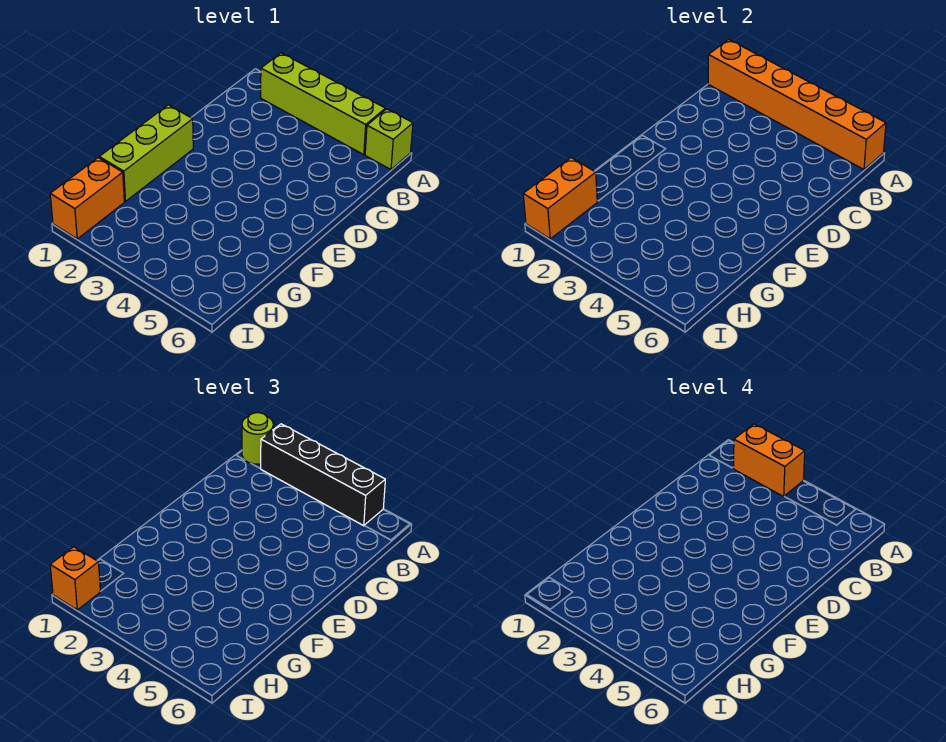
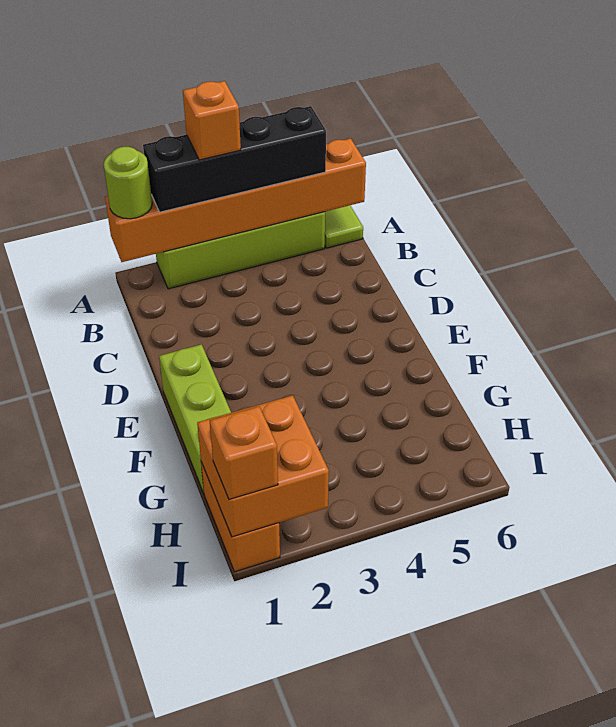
orange 1x2 brick [734,424,805,496] -> orange 1x1 brick [183,81,241,160]
lime 1x1 brick [365,109,413,169] -> lime 1x1 tile [325,205,363,248]
orange 1x2 brick [523,158,597,239] -> orange 2x2 brick [197,395,329,537]

